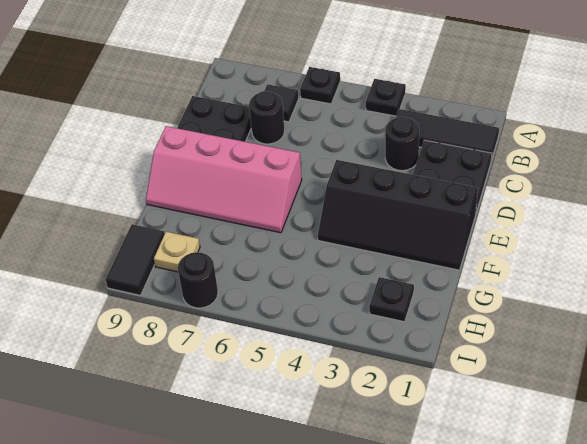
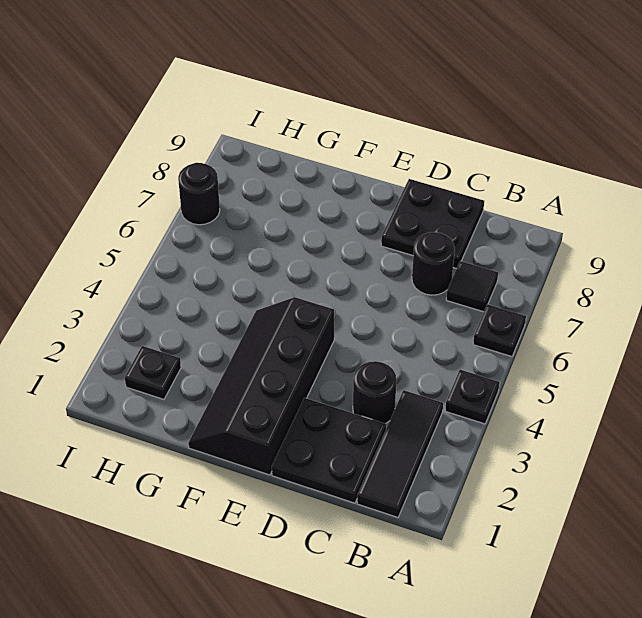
pink 2x4 slope [146,126,302,233] -> none
tan 1x1 plate [154,232,200,272] -> none
black 1x2 tile [106,224,165,295] -> none

